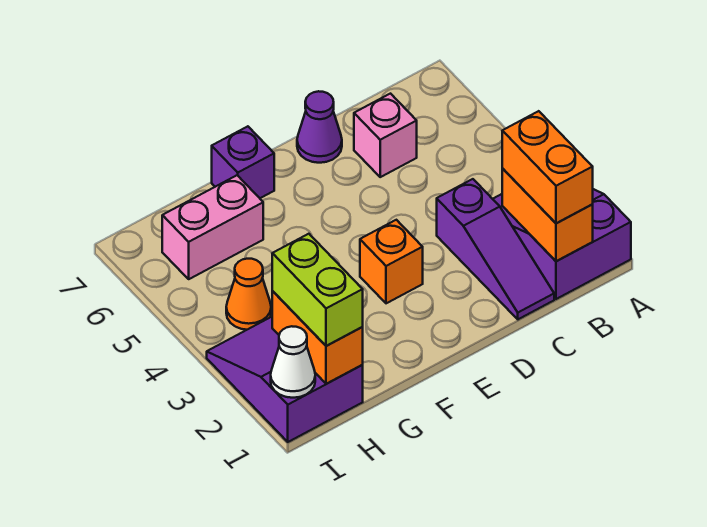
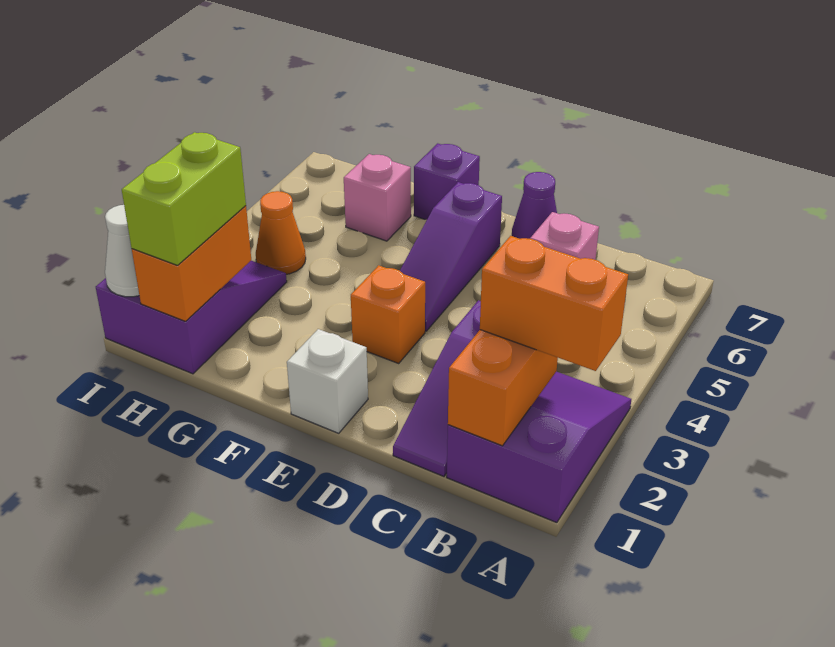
orange 1x2 brick [502,111,593,223] -> orange 1x2 brick turned to [480,236,628,371]
none -> white 1x1 brick [287,329,368,433]
none -> purple 1x3 slope [400,182,502,331]
pink 1x2 brick [162,175,263,279] -> pink 1x1 brick [344,154,411,241]

